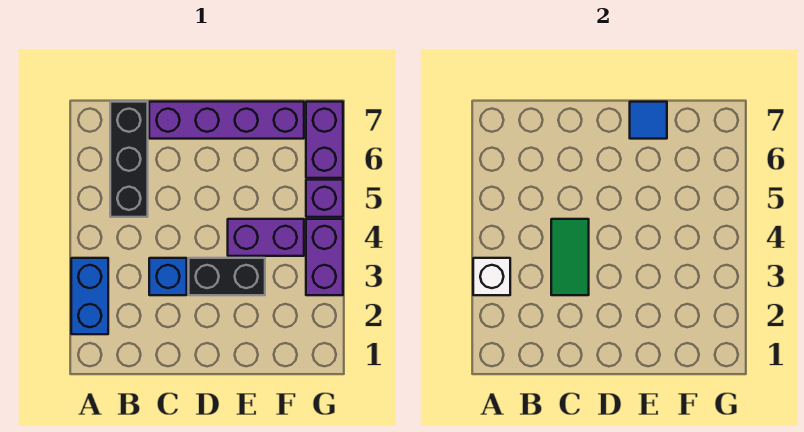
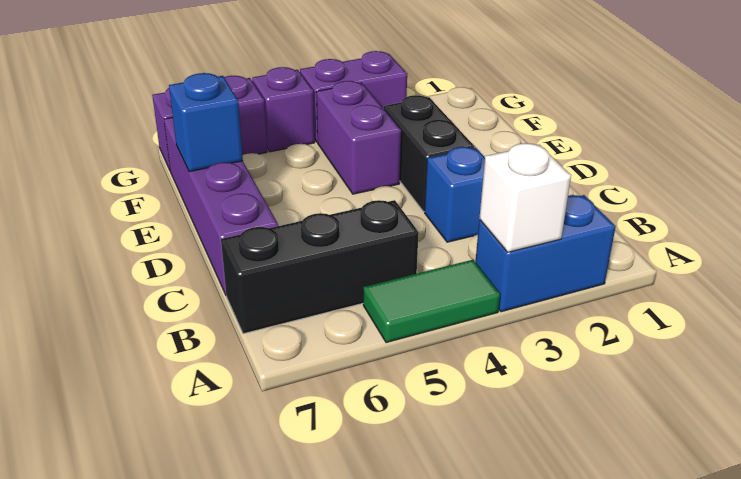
green 1x2 tile [551,219,589,295] -> green 1x2 tile moved to [363,260,500,343]
blue 1x1 tile [630,102,667,139] -> blue 1x1 brick [169,73,243,172]

